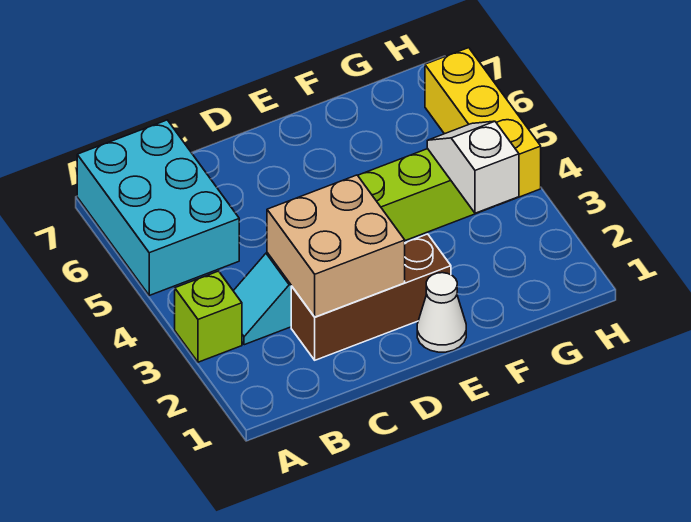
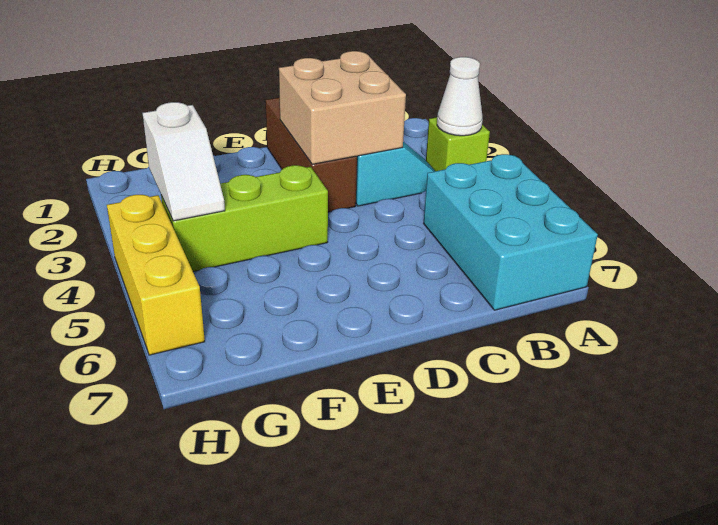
brown 1x3 brick [291,234,451,360] -> brown 1x3 brick turned to [266,97,357,212]
white 1x1 cone [417,273,466,352] -> white 1x1 cone moved to [437,57,483,136]

